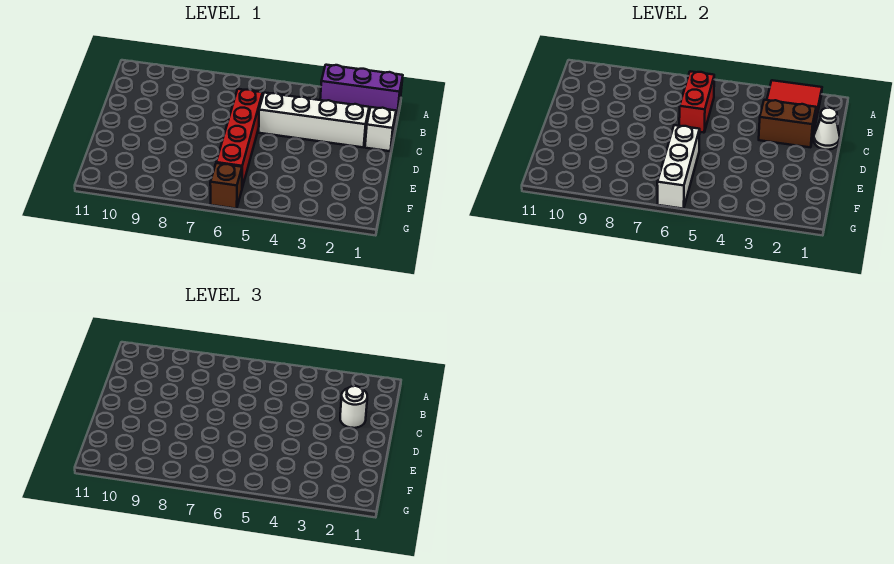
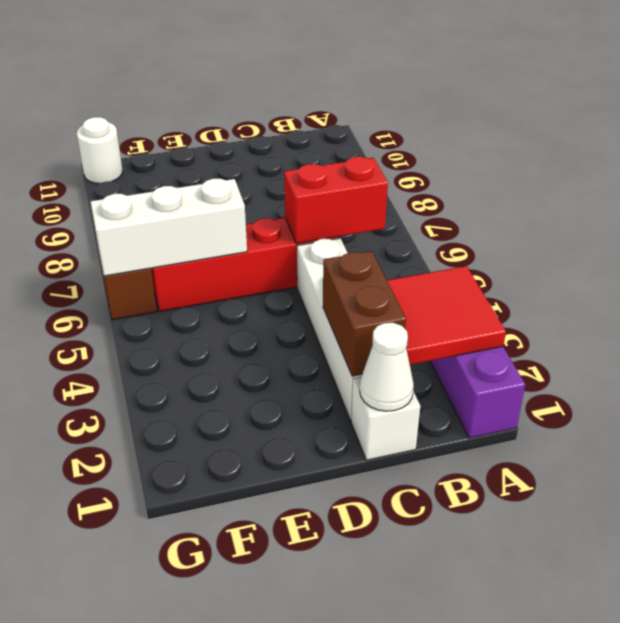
white 1x1 round brick [340,386,367,428] -> white 1x1 round brick moved to [77,117,122,183]

